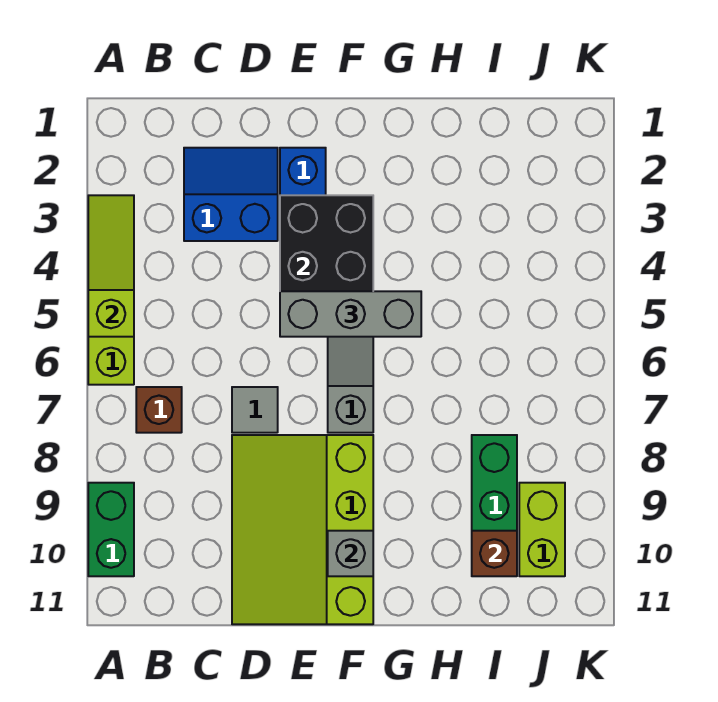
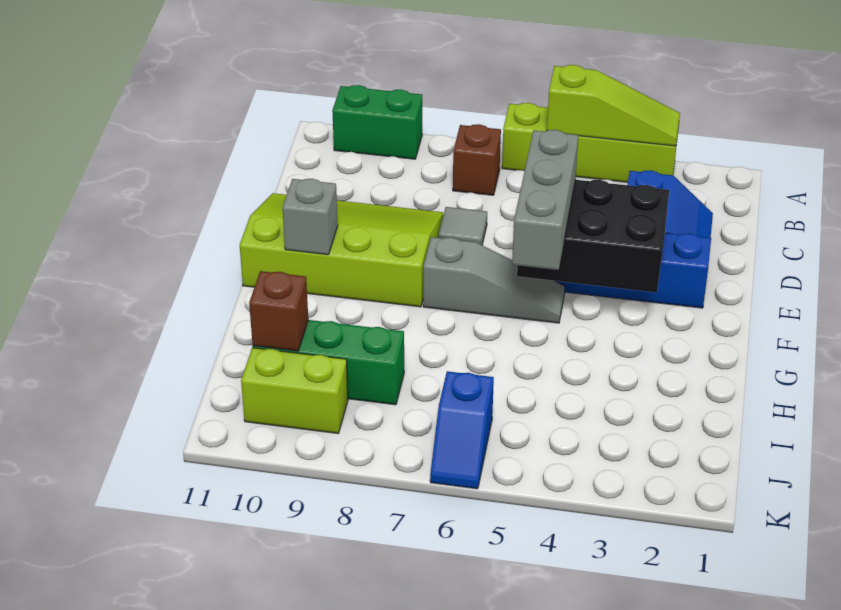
none -> blue 1x2 slope [430,371,494,489]

